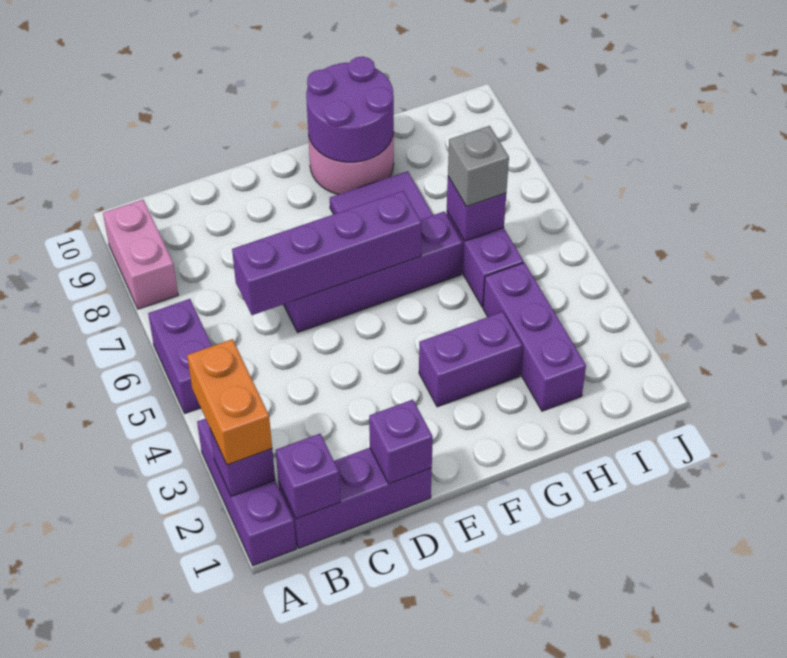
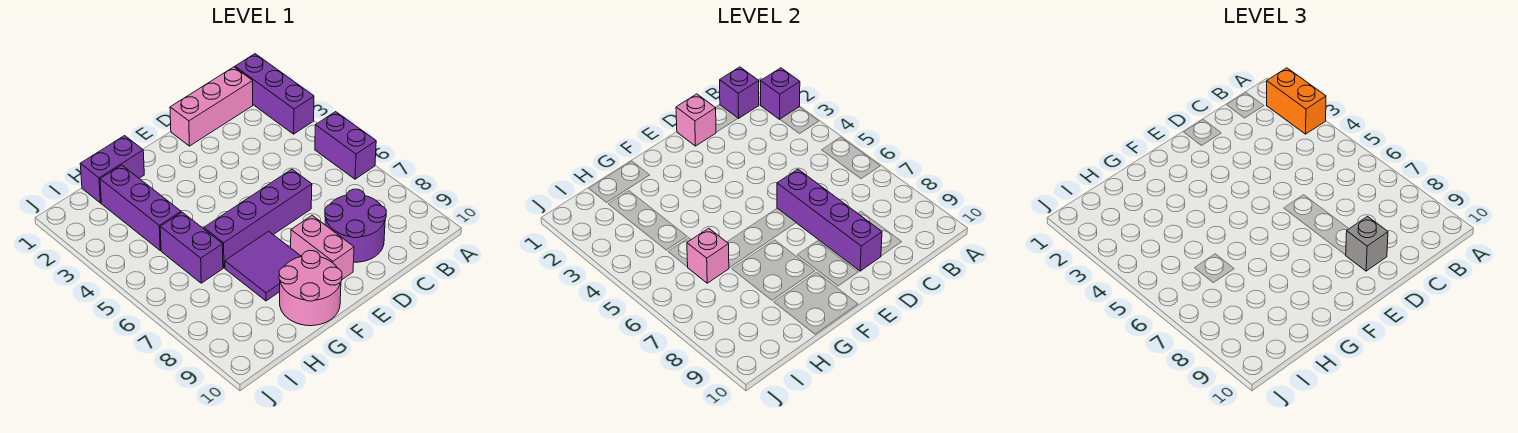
pink 1x2 brick [103,200,178,309] -> pink 1x2 brick moved to [291,216,354,280]
purple 1x3 brick [279,448,432,548] -> pink 1x3 brick [170,67,253,146]
purple 1x4 brick [232,191,422,315] -> purple 1x4 brick turned to [777,169,882,271]
purple 1x1 brick [369,400,433,484] -> pink 1x1 brick [676,94,716,146]
purple 1x2 brick [419,312,522,407] -> purple 1x2 brick moved to [80,136,144,203]
purple 2x2 round brick [306,57,394,162] -> purple 2x2 round brick moved to [325,189,386,262]
purple 1x1 brick [447,177,506,241] -> pink 1x1 brick [687,228,729,283]
grey 1x1 brick [448,126,509,207] -> grey 1x1 brick moved to [1346,217,1388,271]

